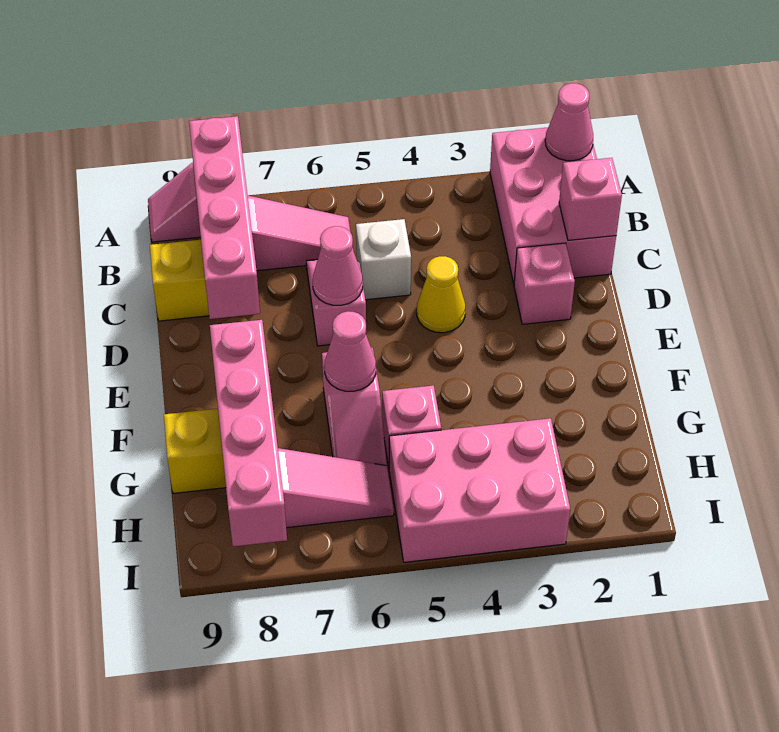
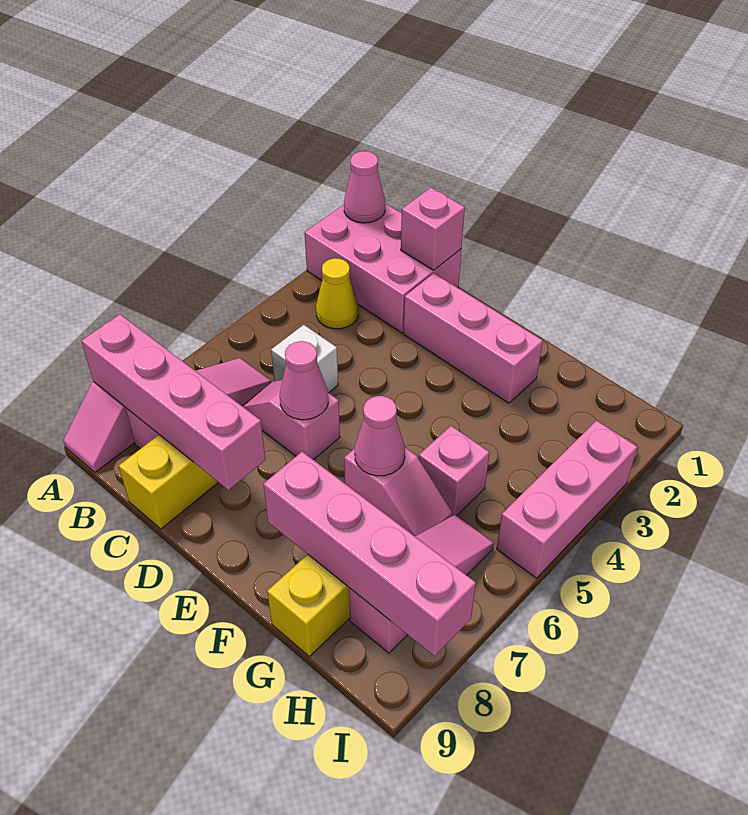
pink 1x1 brick [514,243,575,324] -> pink 1x3 brick [404,273,543,403]
yellow 1x1 cone [417,256,465,333] -> yellow 1x1 cone moved to [316,258,358,329]
pink 2x3 brick [389,418,570,562] -> pink 1x3 brick [497,420,637,578]

